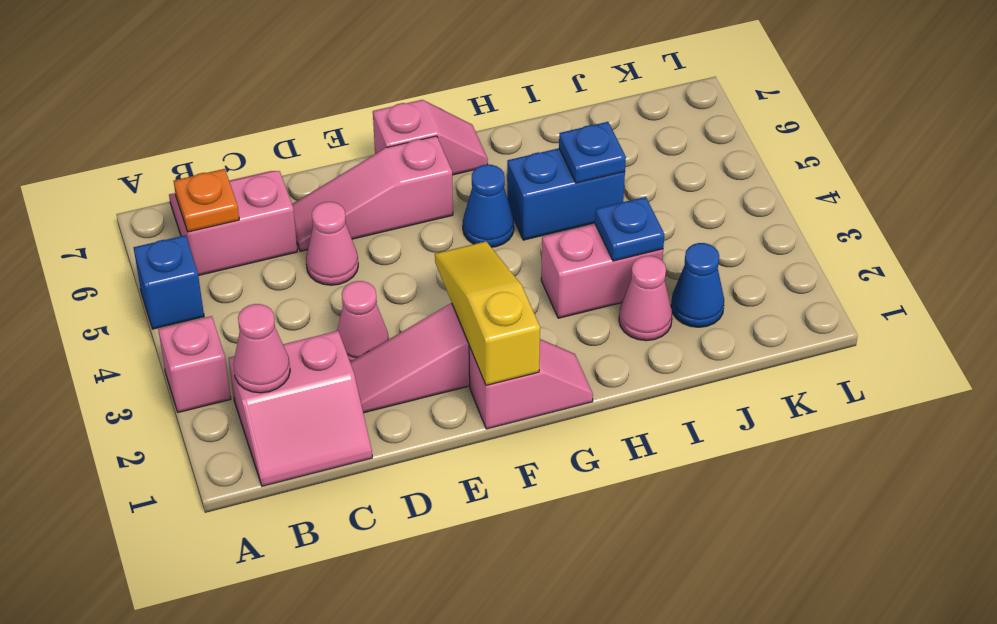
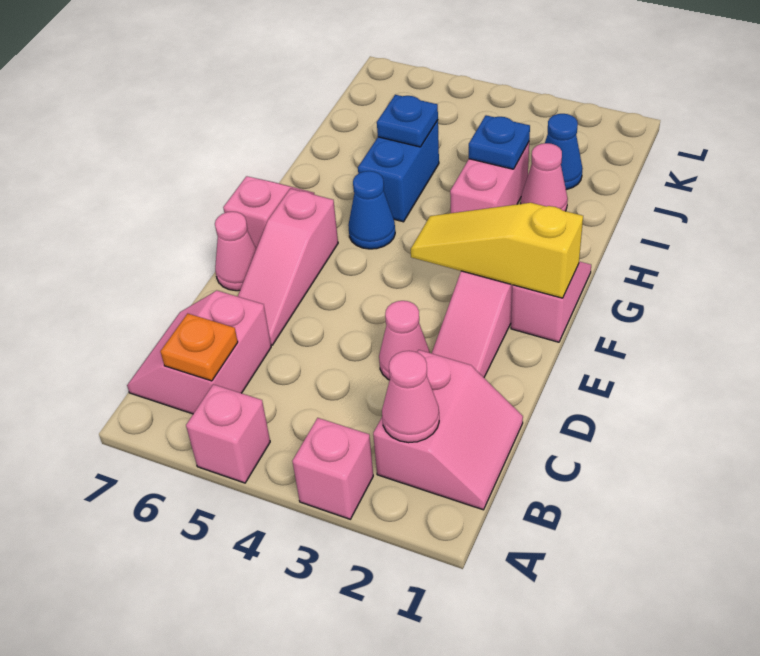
blue 1x1 brick [134,235,204,329] -> pink 1x1 brick [186,384,270,483]
pink 1x1 cone [306,202,358,285] -> pink 1x1 cone moved to [215,212,256,291]

